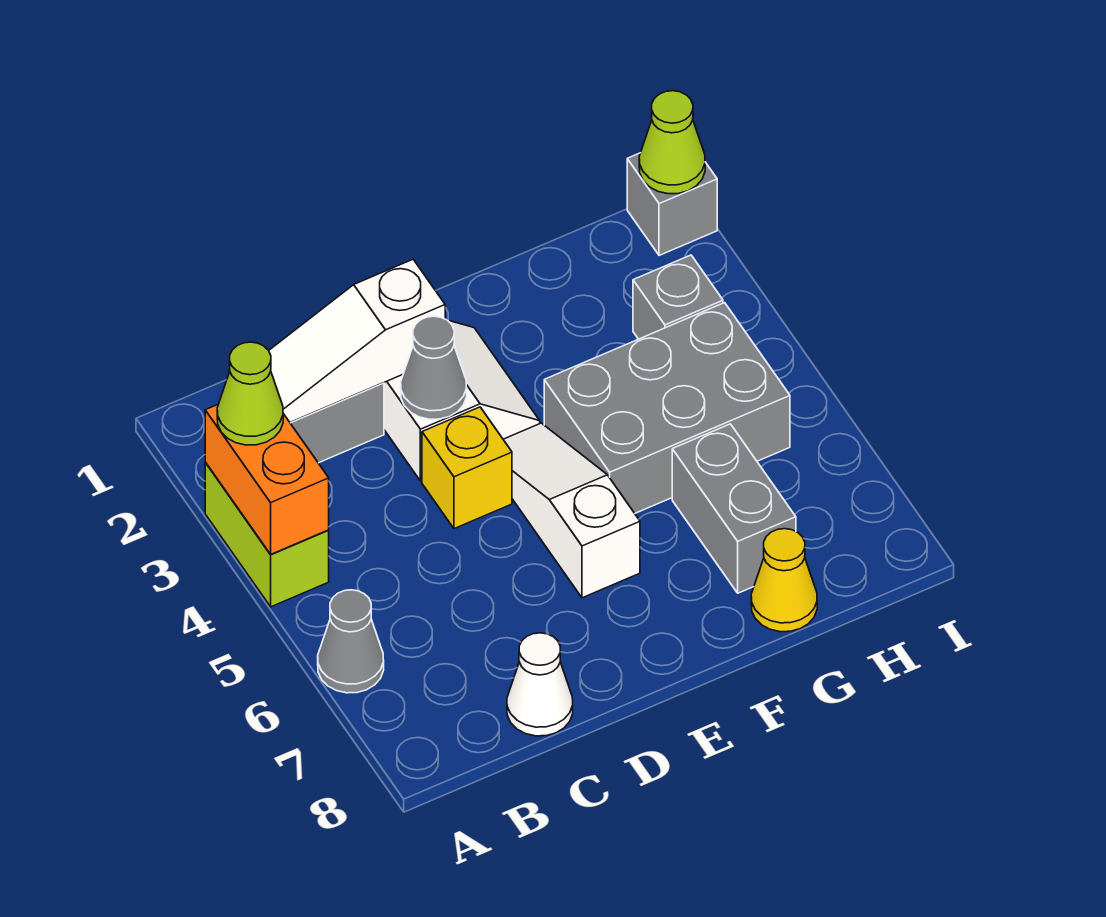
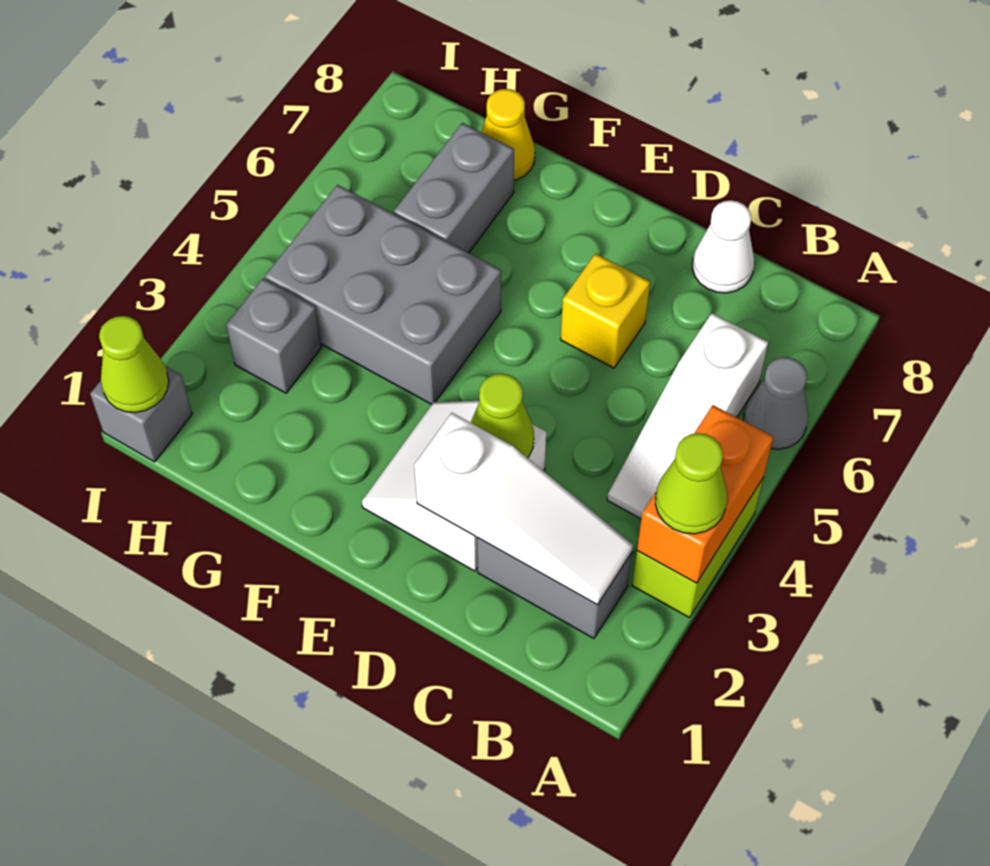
grey 1x1 cone [401,316,467,419] -> lime 1x1 cone [470,374,534,458]
yellow 1x1 brick [422,407,512,529] -> yellow 1x1 brick moved to [561,254,650,368]
white 1x3 slope [503,423,640,598] -> white 1x3 slope moved to [607,313,768,519]

